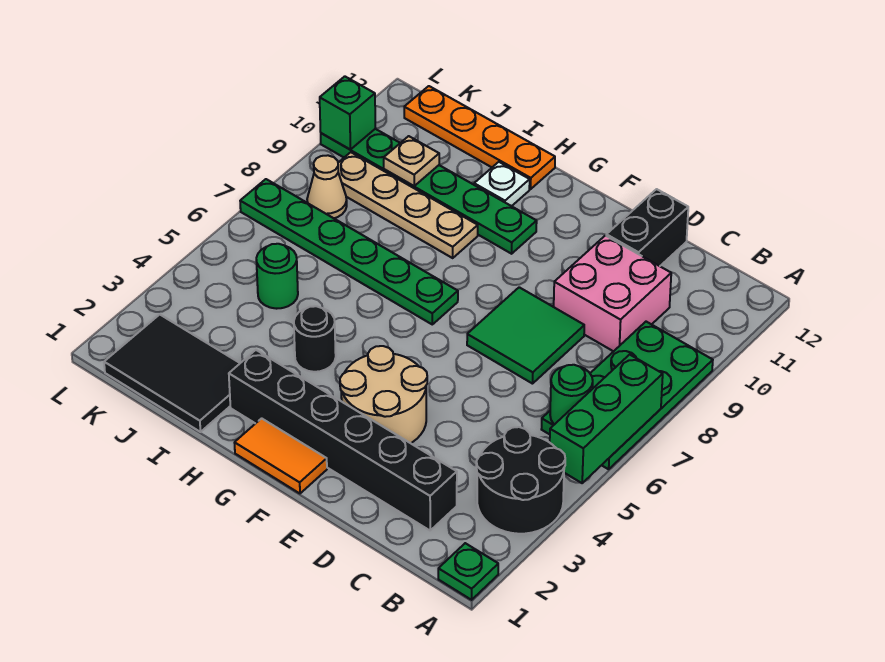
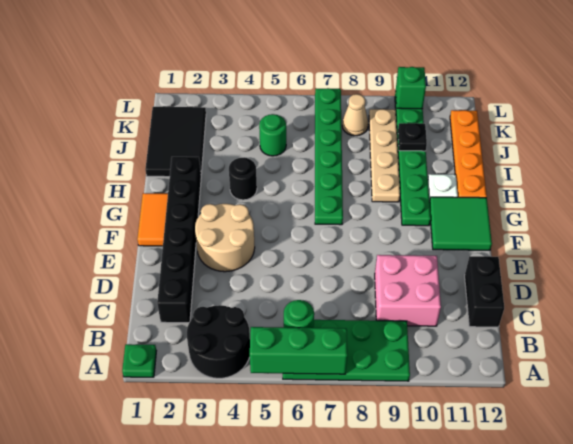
green 2x2 tile [467,287,584,384] -> green 2x2 tile moved to [429,197,492,250]
black 1x2 brick [606,189,688,266] -> black 1x2 brick turned to [465,256,504,327]
tan 1x1 plate [384,136,439,186] -> black 1x1 plate [398,123,427,151]

